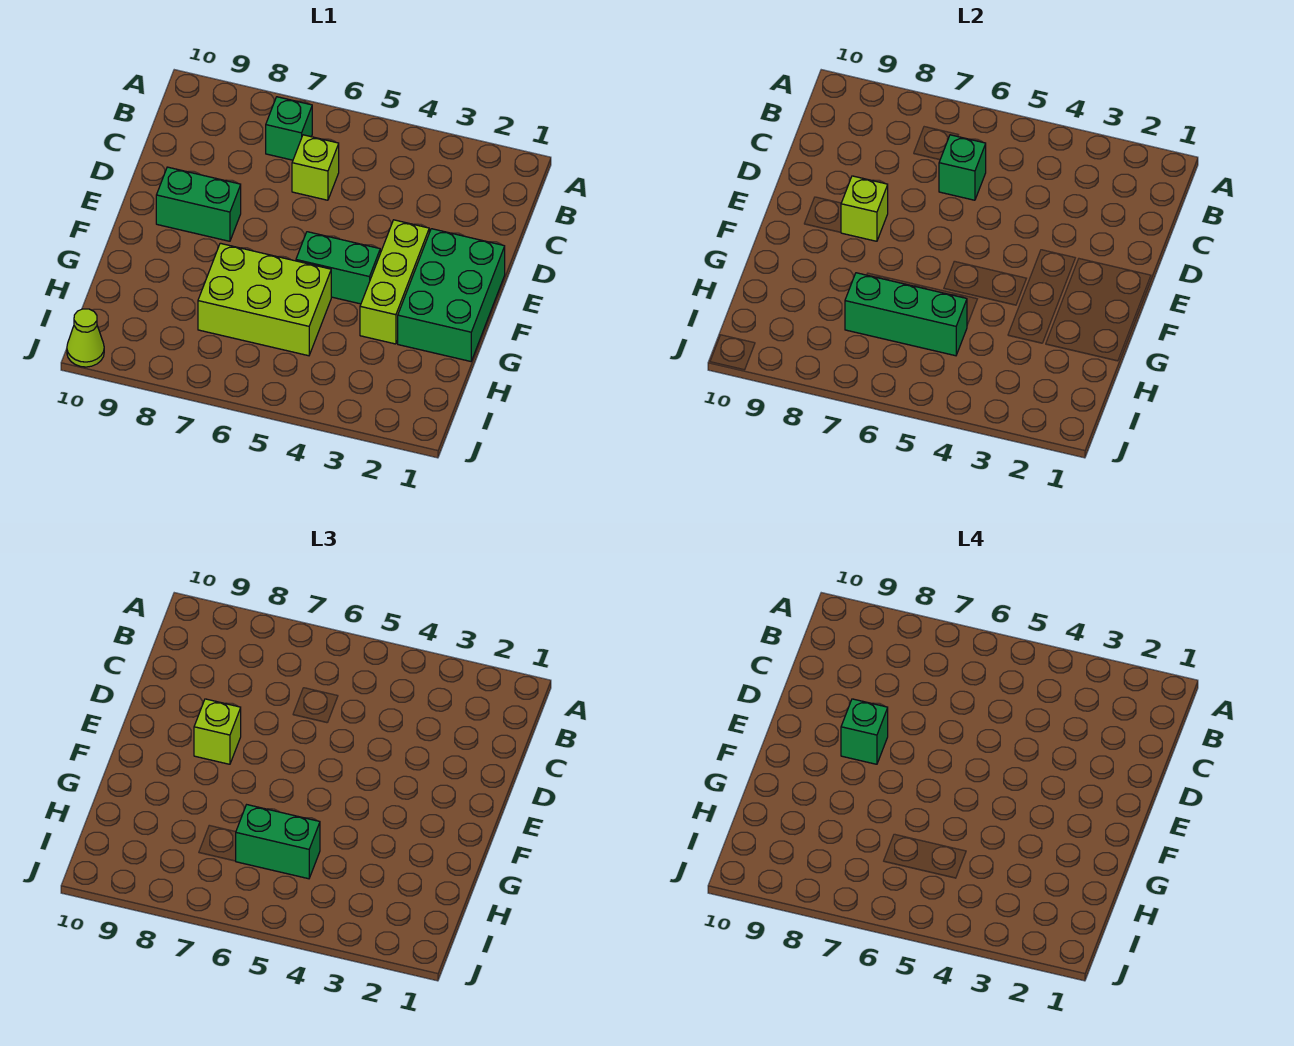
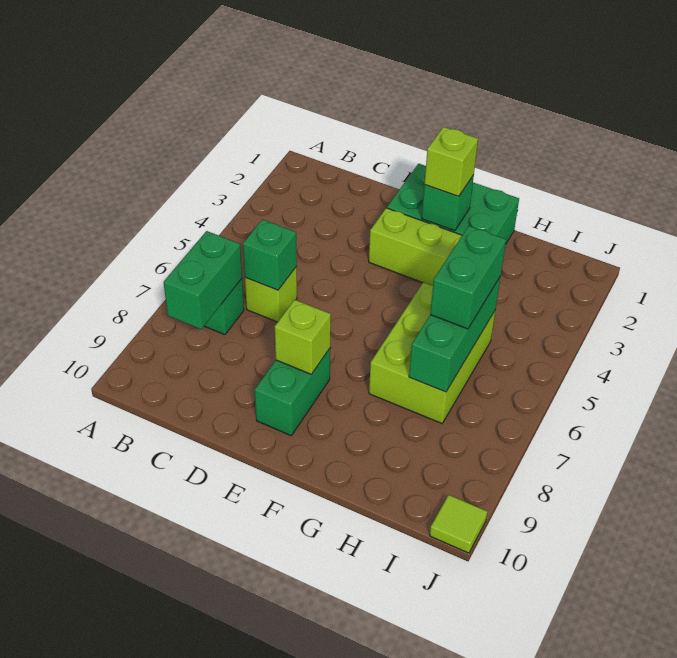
lime 1x1 brick [194,699,241,764] -> lime 1x1 brick moved to [425,127,478,196]
green 1x1 brick [841,699,888,764] -> green 1x1 brick moved to [422,175,474,231]
green 1x2 brick [296,232,380,304] -> green 1x2 brick moved to [164,231,242,329]
lime 1x1 cone [67,309,104,367] -> lime 1x1 tile [430,495,488,553]

